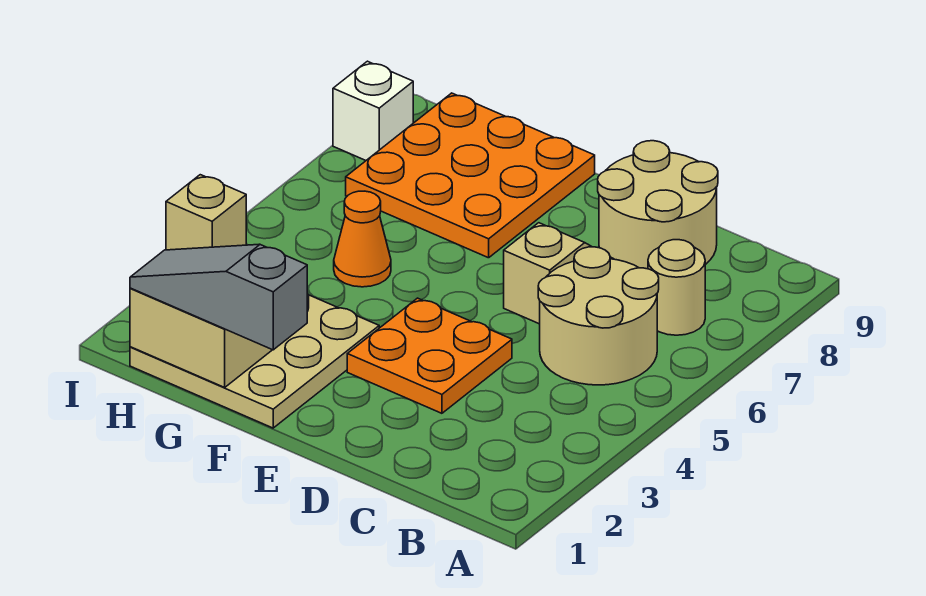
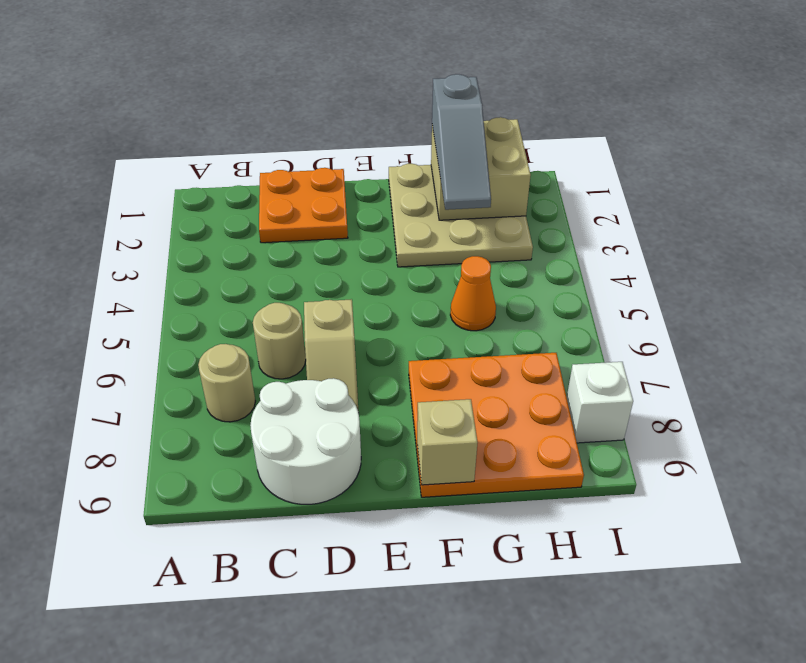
tan 2x2 round brick [538,247,659,385] -> tan 1x1 round brick [253,303,306,379]
tan 2x2 round brick [598,141,718,269] -> white 2x2 round brick [250,378,361,504]
orange 2x2 plate [347,298,512,413] -> orange 2x2 plate moved to [259,168,348,243]
grey 1x3 slope [130,244,307,350] -> grey 1x3 slope turned to [432,74,491,210]
tan 1x1 brick [166,175,246,250] -> tan 1x1 brick moved to [417,399,478,485]

